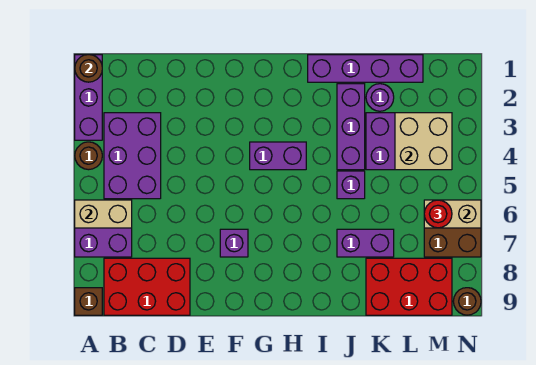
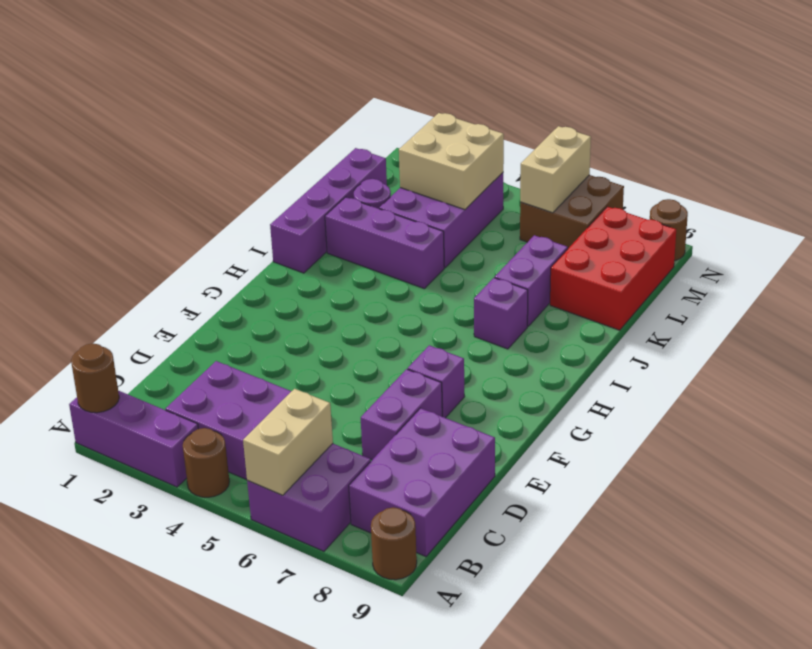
brown 1x1 brick [75,288,102,315] -> brown 1x1 round brick [371,507,417,580]
red 2x3 brick [104,258,190,315] -> purple 2x3 brick [349,408,495,557]
purple 1x2 brick [250,142,306,170] -> purple 1x2 brick moved to [361,369,442,460]
purple 1x1 brick [337,171,365,199] -> purple 1x1 brick moved to [474,278,528,349]
red 1x1 round brick [424,200,452,228] -> none

